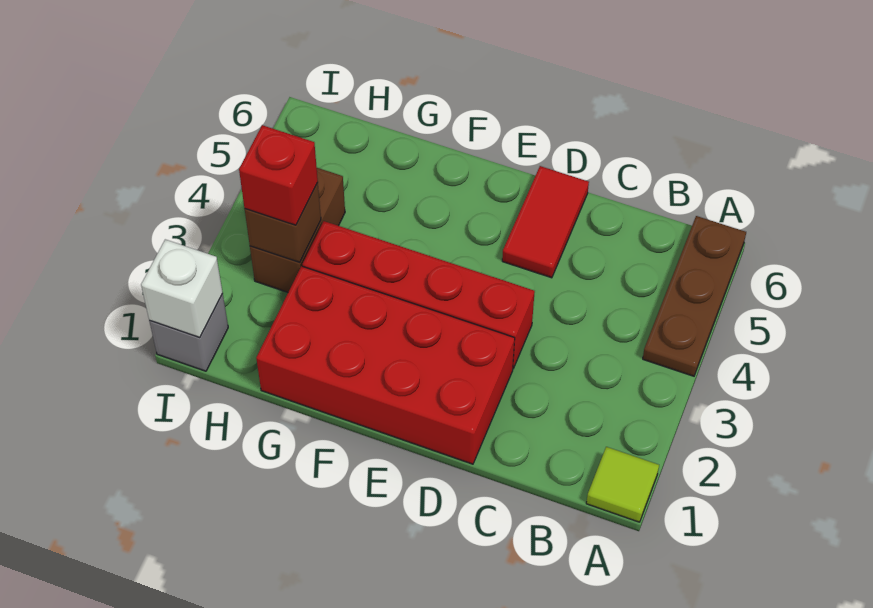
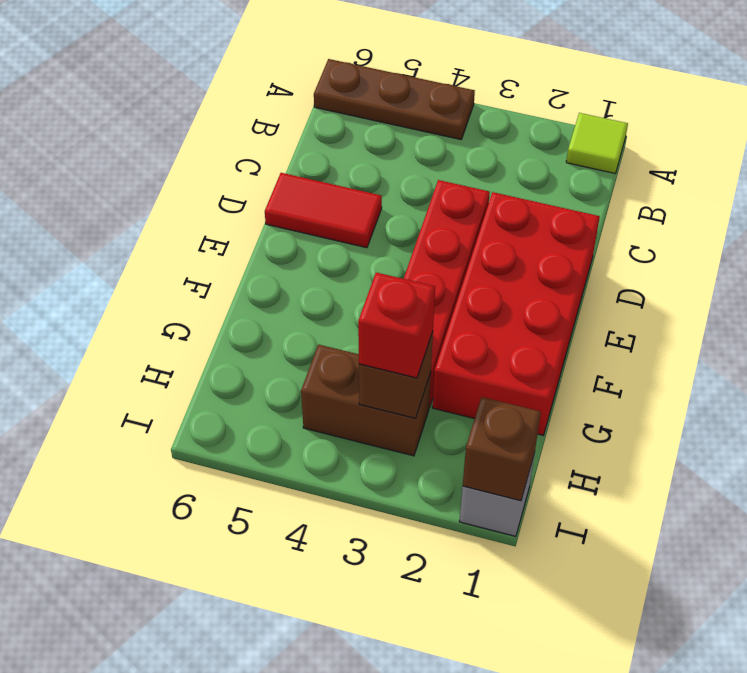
white 1x1 brick [141,239,223,338] -> brown 1x1 brick [463,397,541,501]

